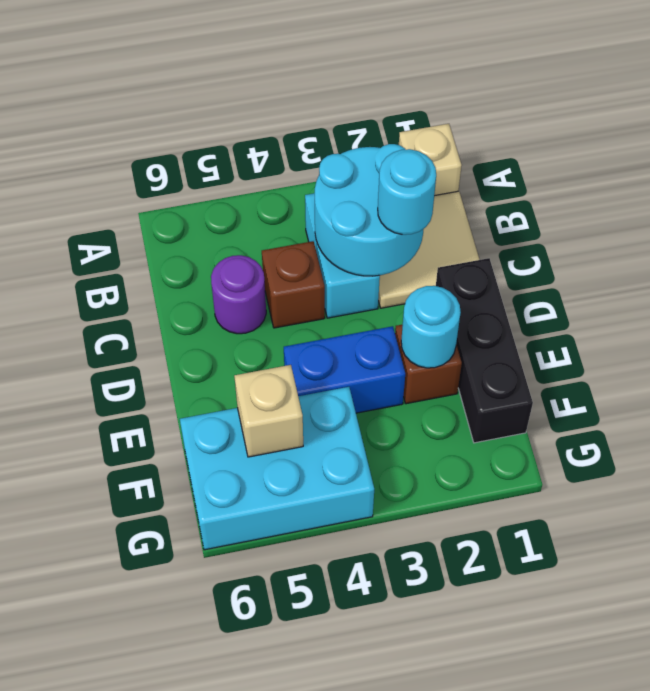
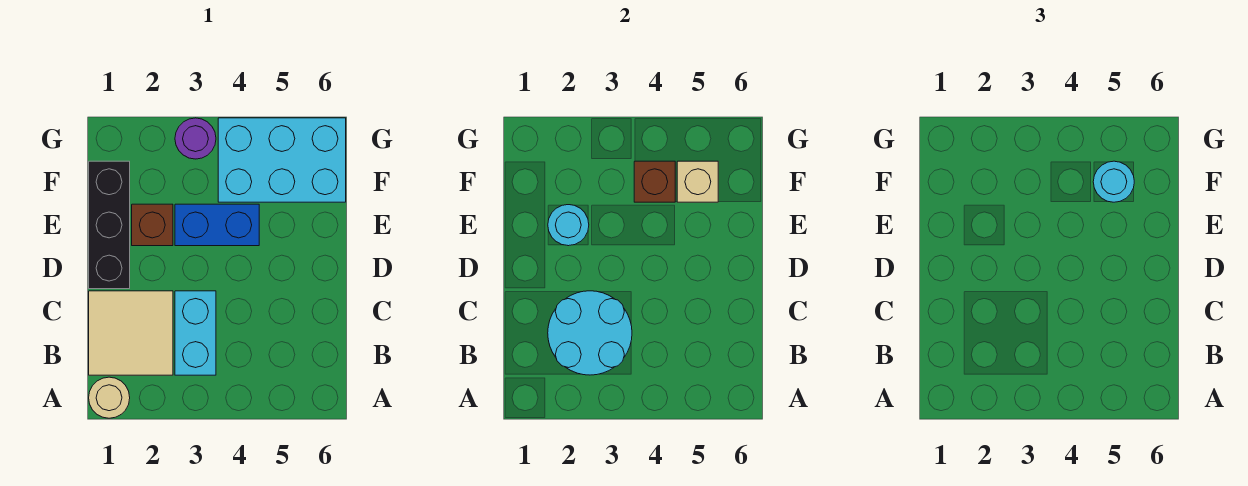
tan 1x1 brick [399,124,462,196] -> tan 1x1 round brick [89,377,130,418]
cyan 1x1 round brick [378,149,436,235] -> cyan 1x1 round brick moved to [1093,161,1134,202]
brown 1x1 brick [262,241,325,328] -> brown 1x1 brick moved to [634,161,675,202]
purple 1x1 round brick [211,255,266,334] -> purple 1x1 round brick moved to [175,118,216,159]

